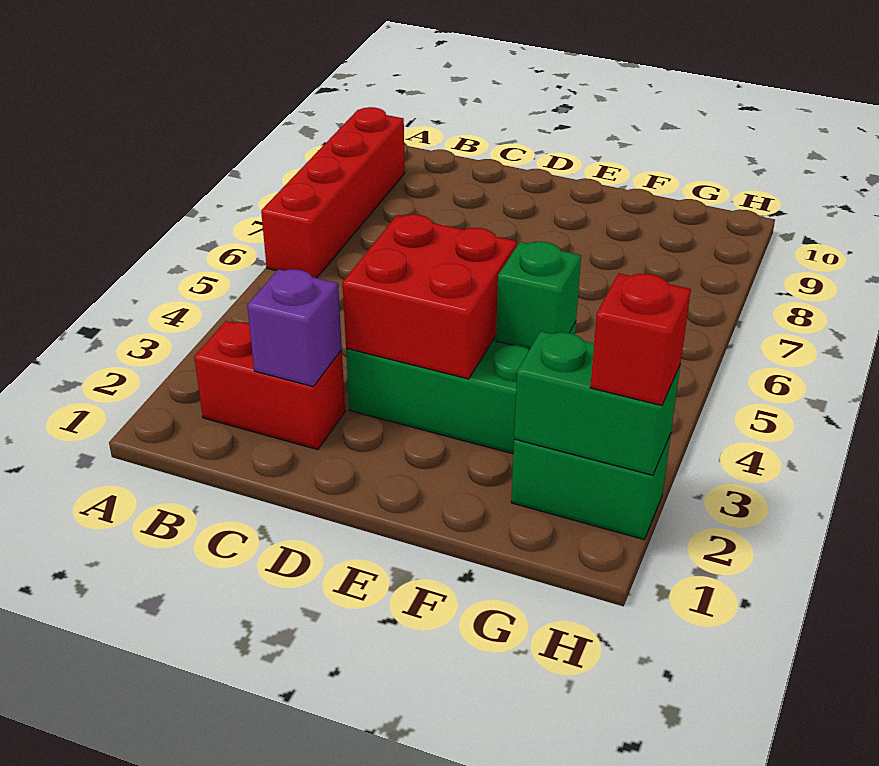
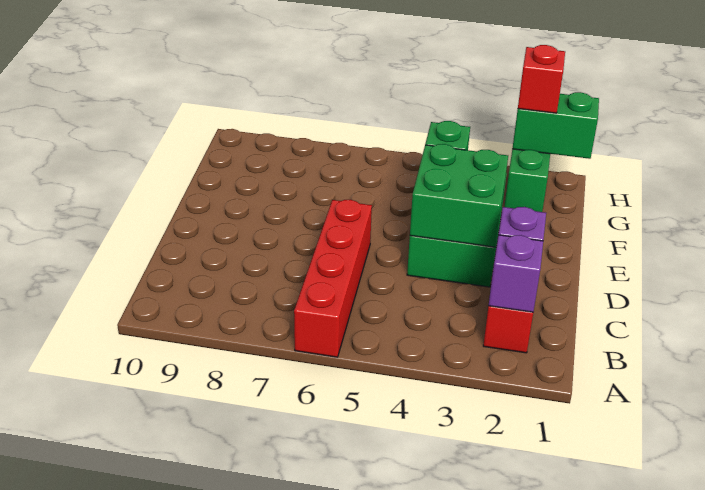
red 1x4 brick [261,107,405,278] -> red 1x4 brick turned to [294,200,372,357]
none -> purple 1x1 brick [489,235,543,312]
red 2x2 brick [343,214,517,379] -> green 2x2 brick [410,144,508,247]
green 1x2 brick [514,331,681,475] -> green 1x2 brick turned to [512,92,599,159]

